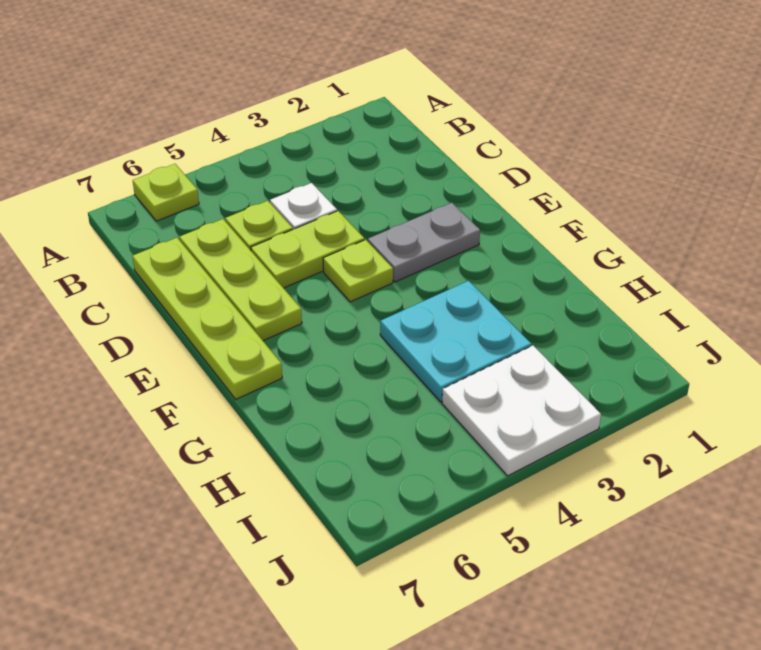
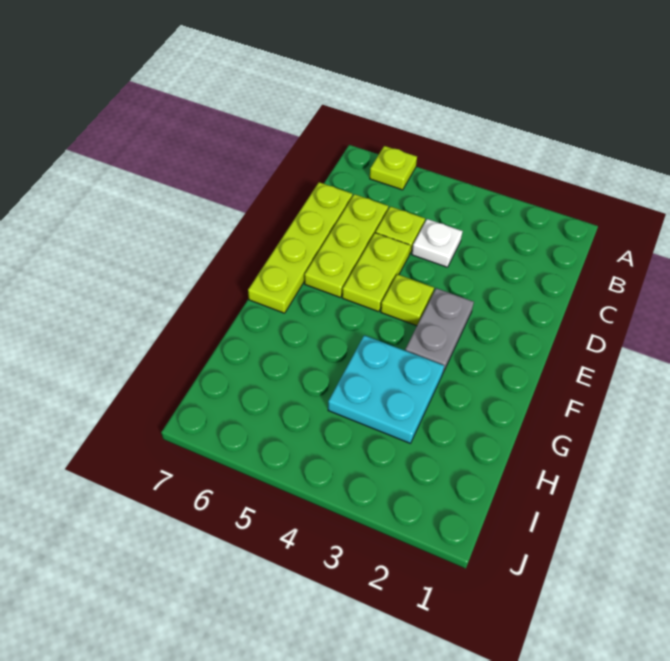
lime 1x2 plate [251,211,364,288] -> lime 1x2 plate turned to [342,233,410,312]
grey 1x2 plate [368,203,480,282] -> grey 1x2 plate turned to [405,288,474,372]
white 2x2 plate [442,346,601,476] -> none

